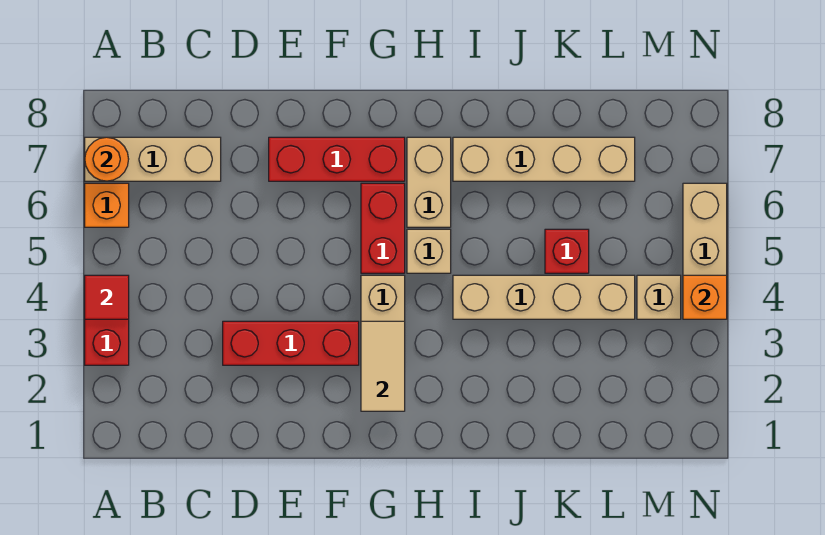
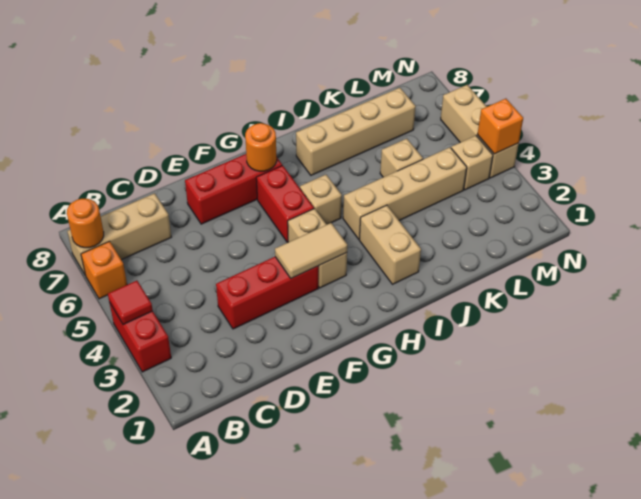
tan 1x2 tile [361,321,405,411] -> tan 1x2 tile turned to [275,223,347,278]
none -> orange 1x1 round brick [245,123,277,171]
tan 1x2 brick [407,137,451,227] -> tan 1x2 brick moved to [359,205,421,284]
red 1x1 brick [545,229,589,273] -> tan 1x1 brick [380,139,423,177]

